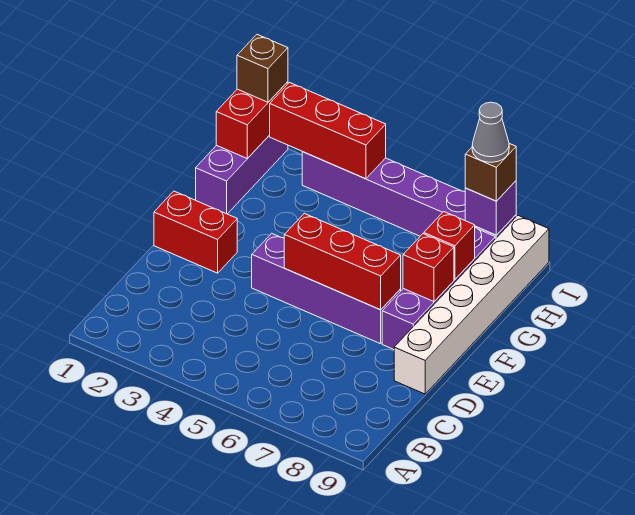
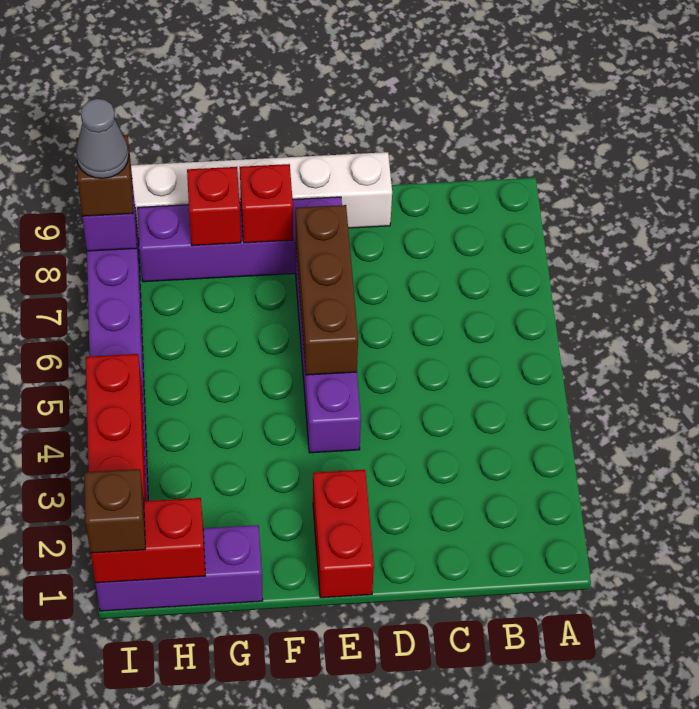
red 1x3 brick [284,213,401,310] -> brown 1x3 brick [296,205,358,375]

